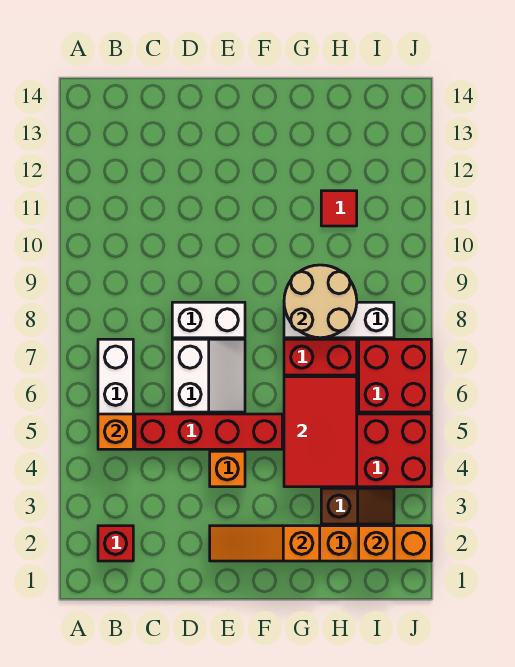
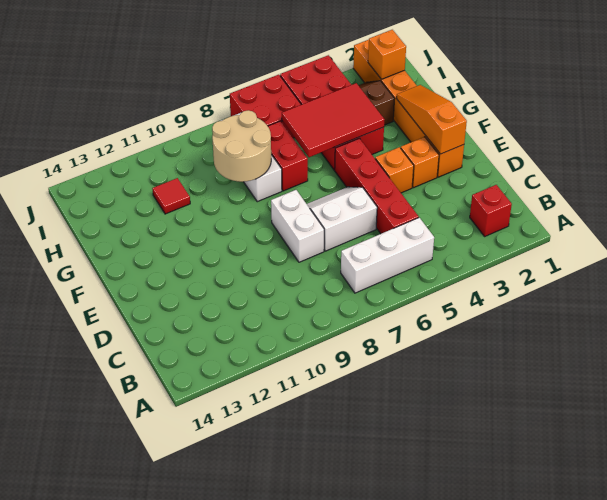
orange 1x1 brick [98,414,133,449] -> orange 1x1 brick moved to [401,137,439,188]
orange 1x3 slope [210,526,320,561] -> orange 1x3 slope turned to [396,85,467,154]

